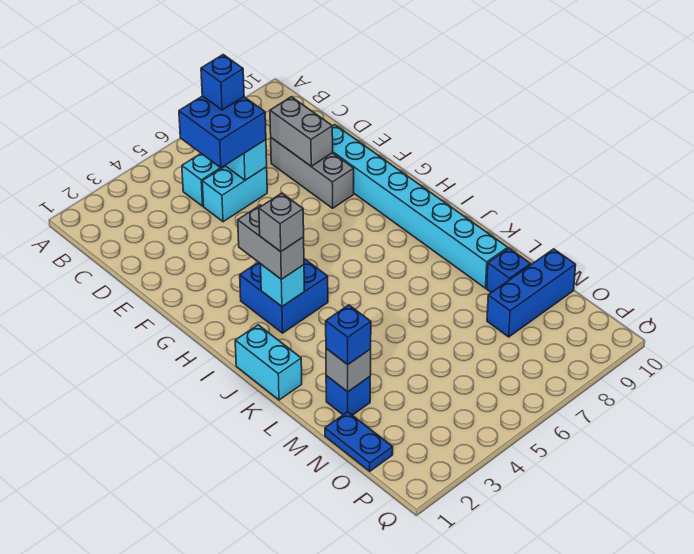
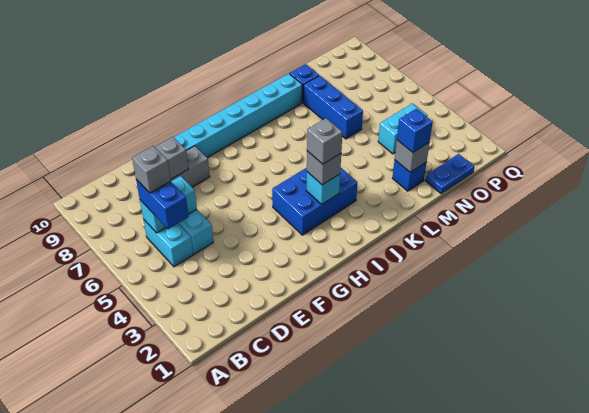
blue 2x2 brick [179,96,266,168] -> blue 1x2 brick [136,179,189,229]
blue 1x1 brick [201,55,244,110] -> grey 1x1 brick [132,146,171,193]
blue 2x2 brick [240,259,328,333] -> blue 2x3 brick [272,168,357,235]
grey 1x2 brick [238,205,304,279] -> grey 1x1 brick [307,151,341,185]
cyan 1x2 brick [235,325,302,400] -> cyan 1x2 brick moved to [378,103,427,154]
blue 1x3 brick [487,249,576,337] -> blue 1x3 brick moved to [304,76,363,139]

